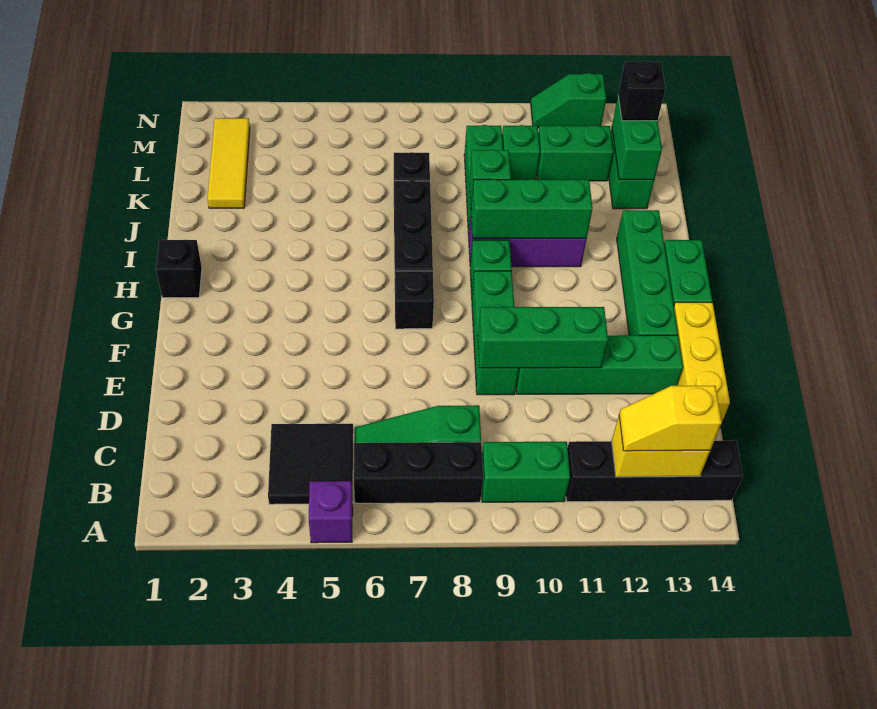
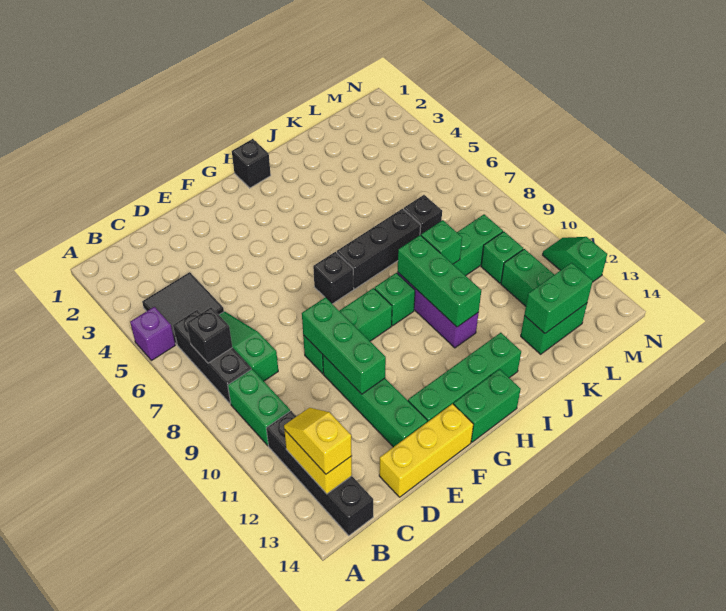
yellow 1x3 tile [208,118,250,208] -> none
black 1x1 brick [618,61,665,121] -> black 1x1 brick moved to [187,307,232,363]

